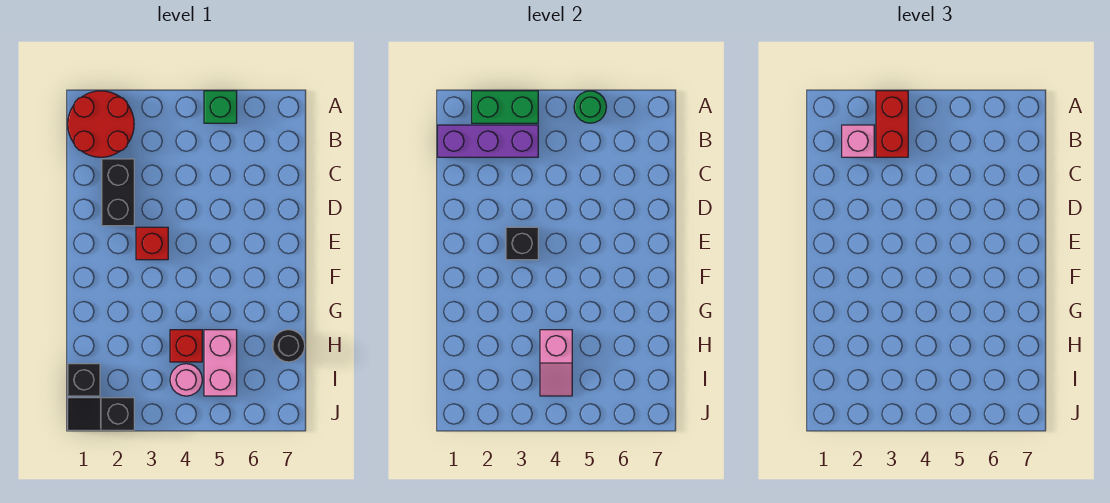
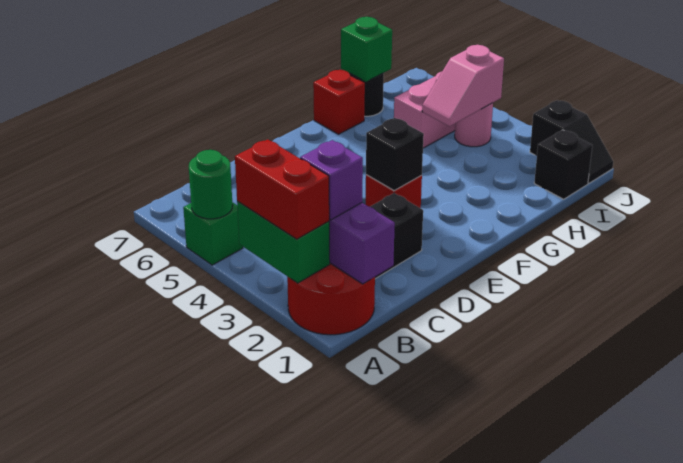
red 1x2 brick [876,91,908,157] -> red 1x2 brick turned to [235,139,329,239]
pink 1x1 brick [842,125,874,157] -> purple 1x1 brick [300,140,363,220]
red 1x1 brick [170,330,202,362] -> red 1x1 brick moved to [313,70,365,134]
pink 1x2 slope [540,330,572,396] -> pink 1x2 slope turned to [422,45,504,126]
none -> green 1x1 brick [341,17,392,82]

